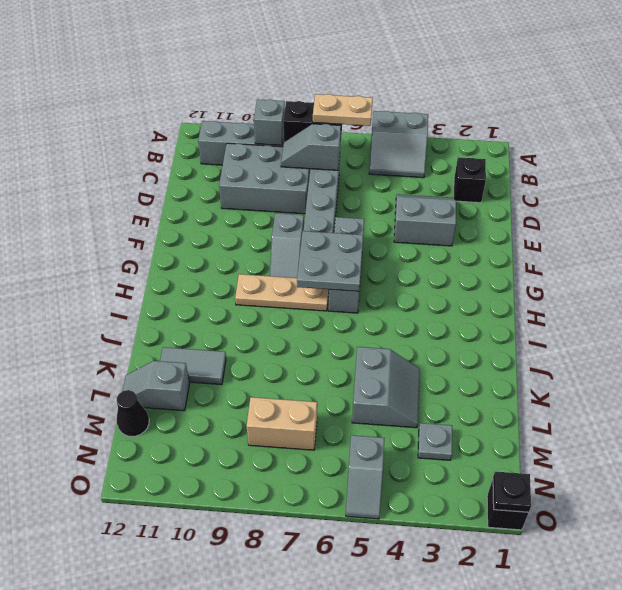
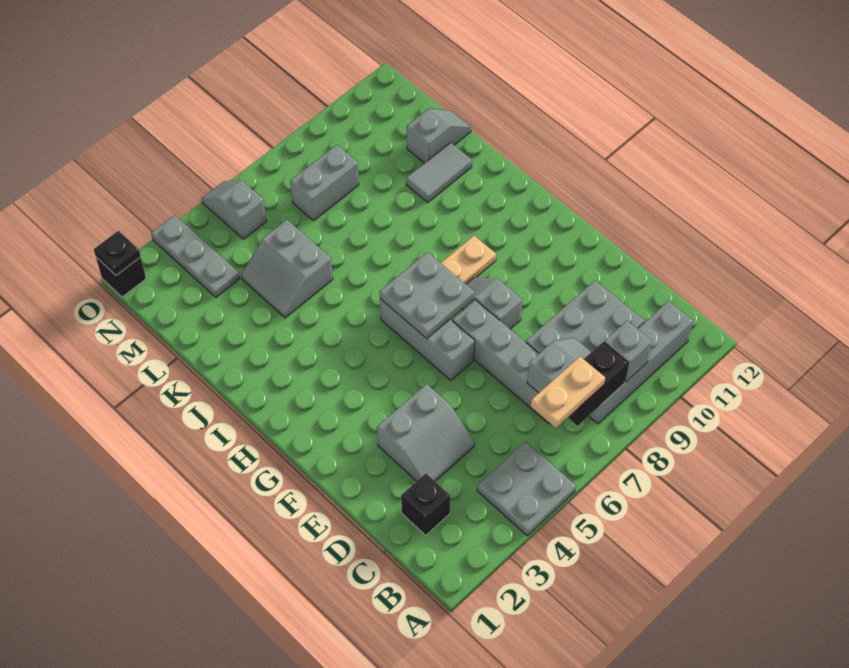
grey 2x2 slope [369,111,428,178] -> grey 2x2 plate [477,442,576,536]
grey 1x1 plate [418,423,452,460] -> grey 1x3 plate [151,215,239,297]
tan 1x2 brick [247,397,317,450] -> grey 1x2 brick [290,145,359,221]
black 1x1 cone [117,390,149,437] -> none

